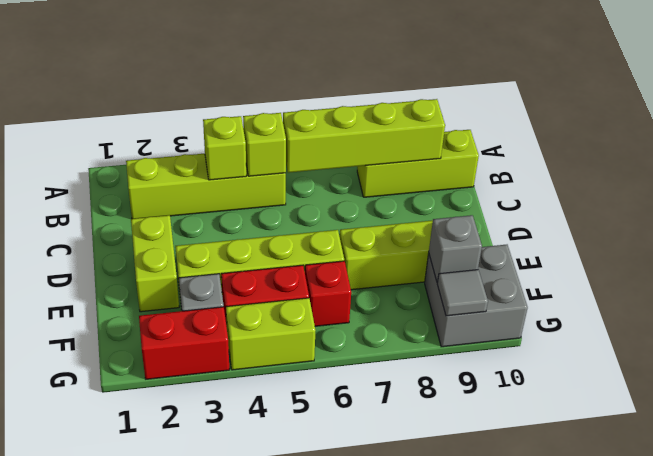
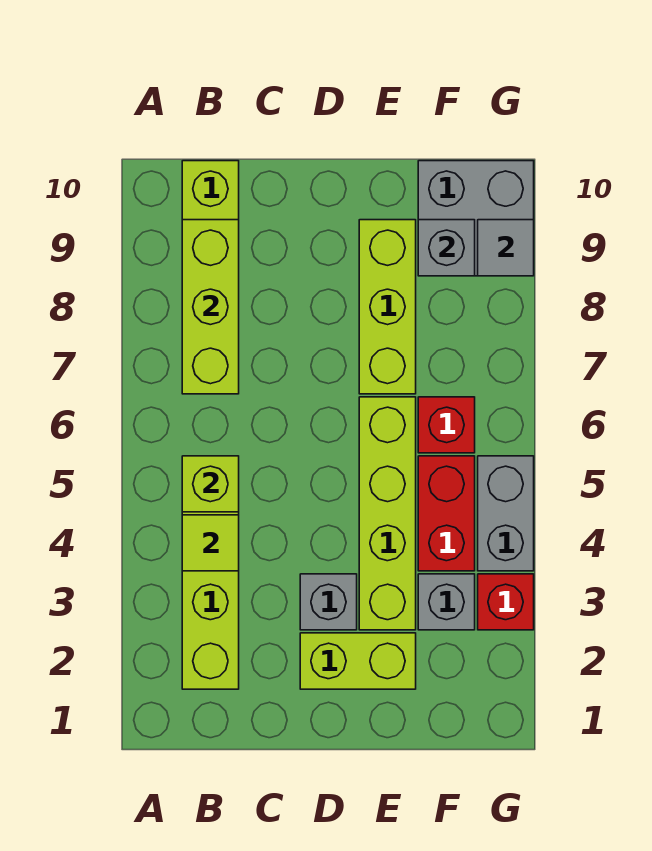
lime 1x1 brick [203,116,246,180] -> lime 1x1 tile [182,515,239,571]
lime 1x4 brick [283,99,445,173] -> lime 1x3 brick [182,220,239,394]
none -> grey 1x1 brick [300,574,357,630]
red 1x2 brick [139,307,229,379] -> red 1x1 brick [478,574,534,630]
lime 1x2 brick [226,298,315,370] -> grey 1x2 brick [478,456,534,571]

